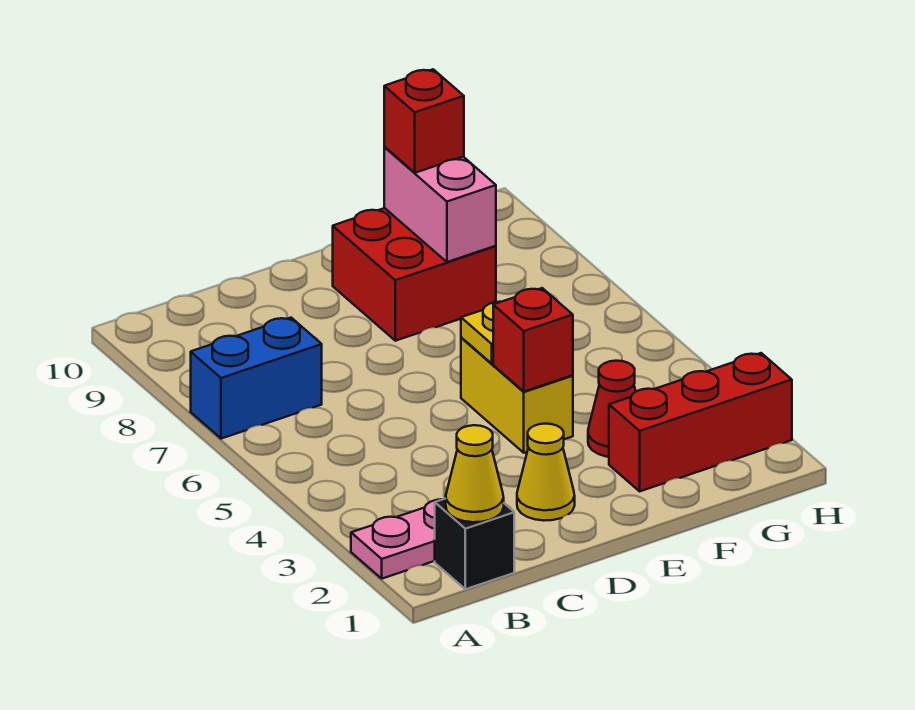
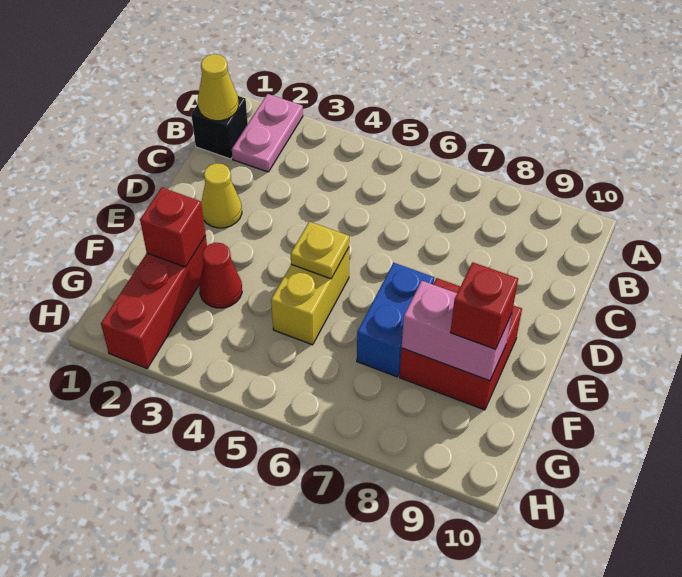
blue 1x2 brick [191,318,322,439] -> blue 1x2 brick moved to [357,263,434,377]
yellow 1x2 brick [461,338,573,453] -> yellow 1x2 brick turned to [271,248,349,345]
red 1x1 brick [493,288,573,392] -> red 1x1 brick moved to [140,187,206,267]

